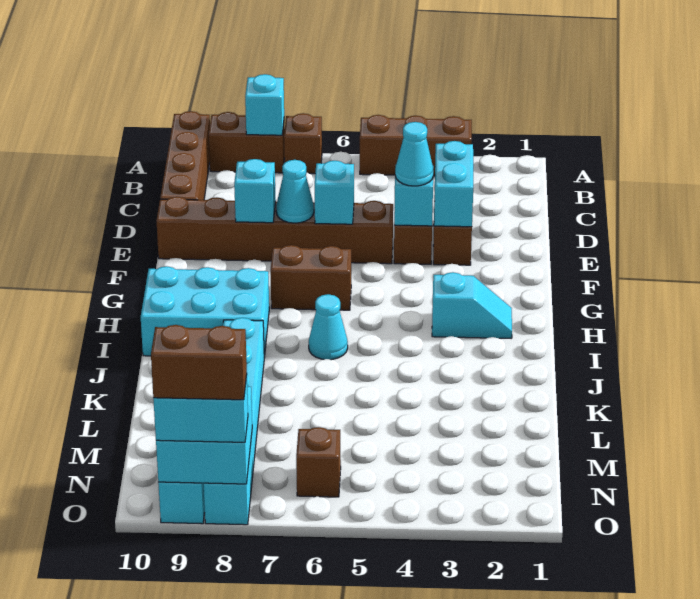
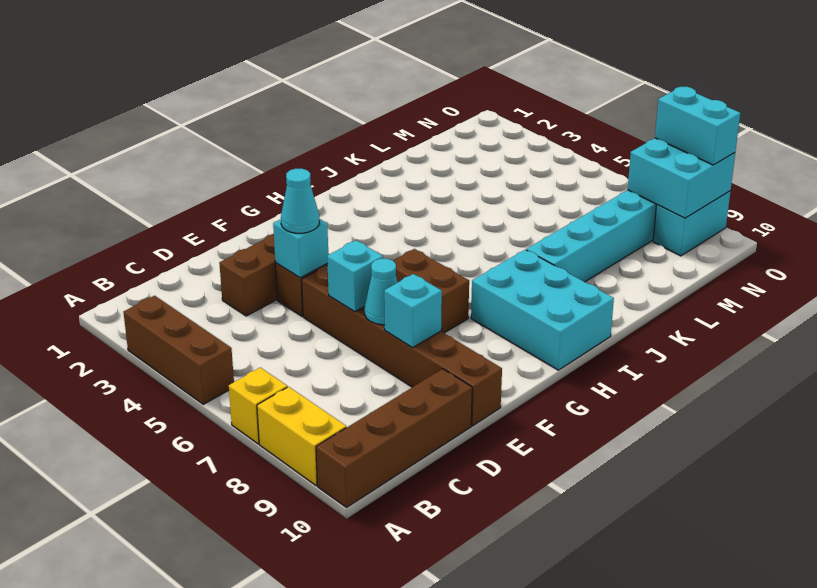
brown 1x1 brick [284,113,322,174] -> yellow 1x1 brick [229,367,287,444]
brown 1x2 brick [209,112,285,173] -> yellow 1x2 brick [257,387,346,486]
cyan 1x1 brick [245,74,284,135] -> none
cyan 1x2 brick [434,141,473,227] -> none
cyan 1x2 slope [432,272,512,338] -> none
cyan 1x1 cone [309,294,348,360] -> none
brown 1x1 brick [296,427,341,497] -> none
brown 1x2 brick [151,325,247,400] -> none

